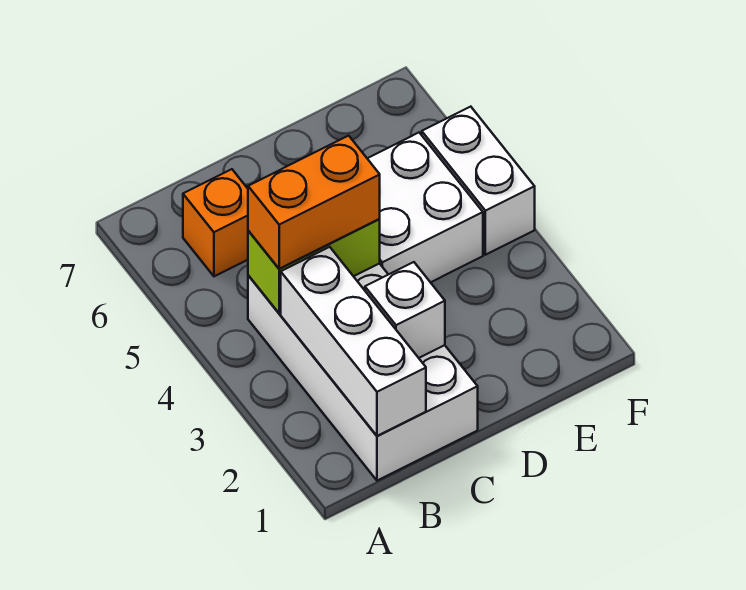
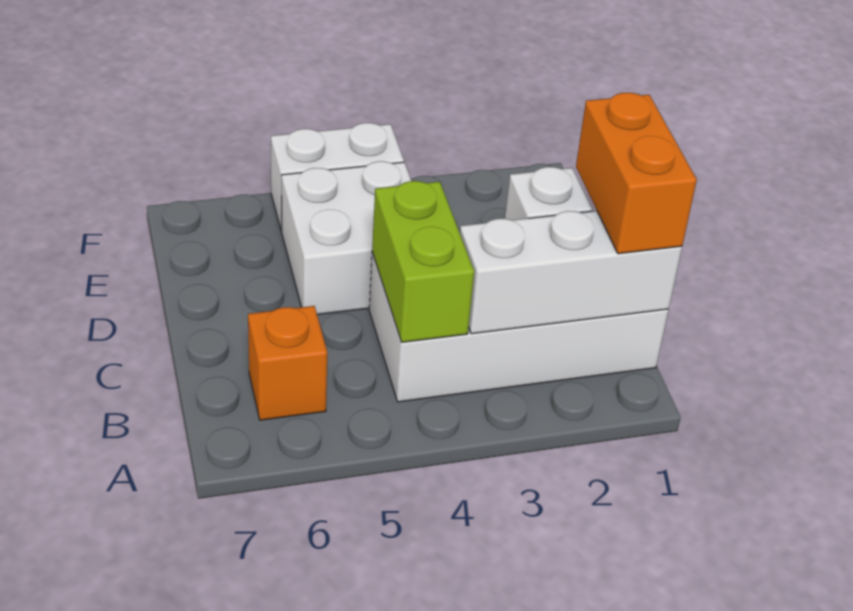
orange 1x2 brick [248,136,380,269] -> orange 1x2 brick moved to [576,93,697,254]

